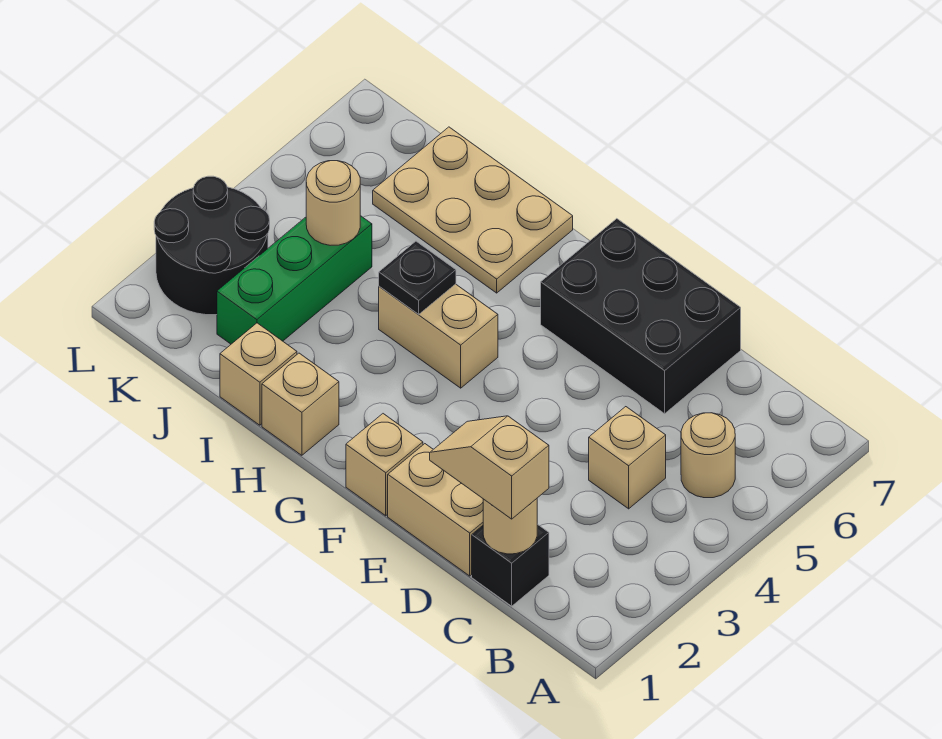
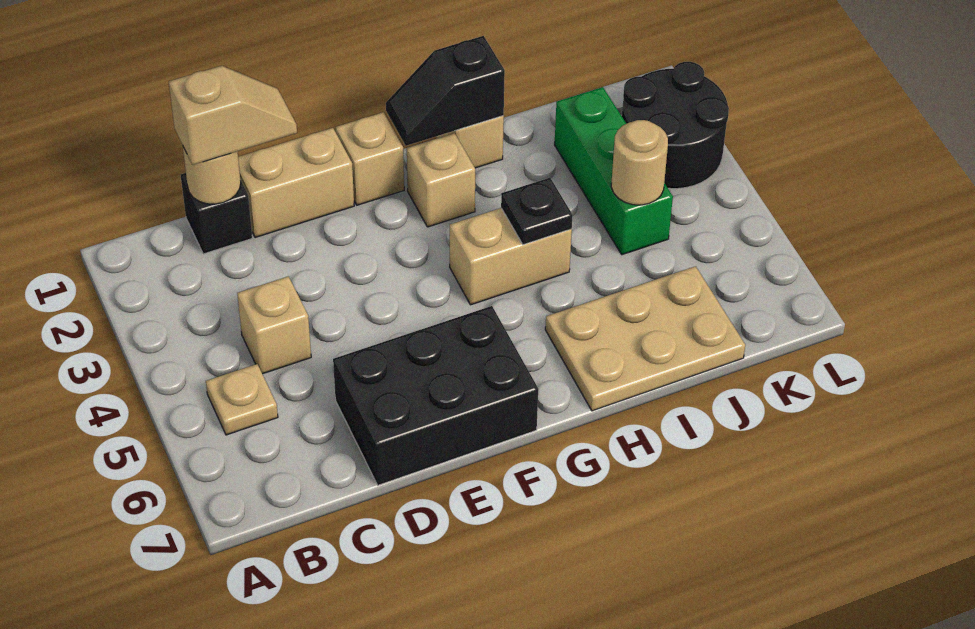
tan 1x1 round brick [681,413,735,498] -> tan 1x1 plate [206,364,278,435]
none -> black 1x2 slope [386,36,505,146]
tan 1x1 brick [220,323,297,425] -> tan 1x1 brick moved to [407,133,475,227]

